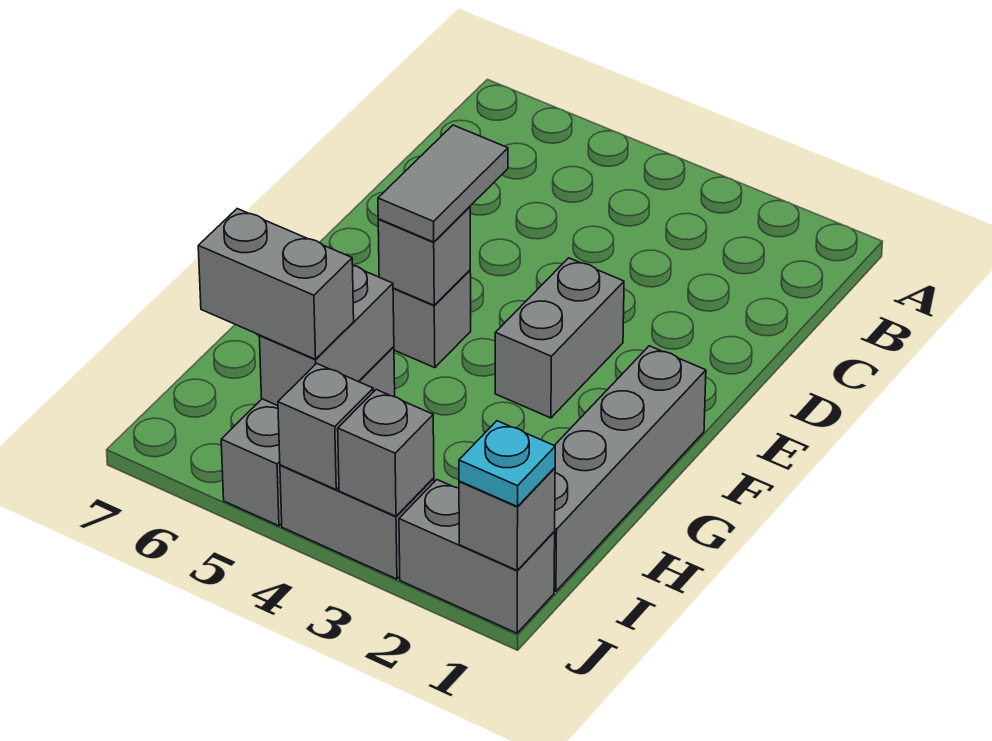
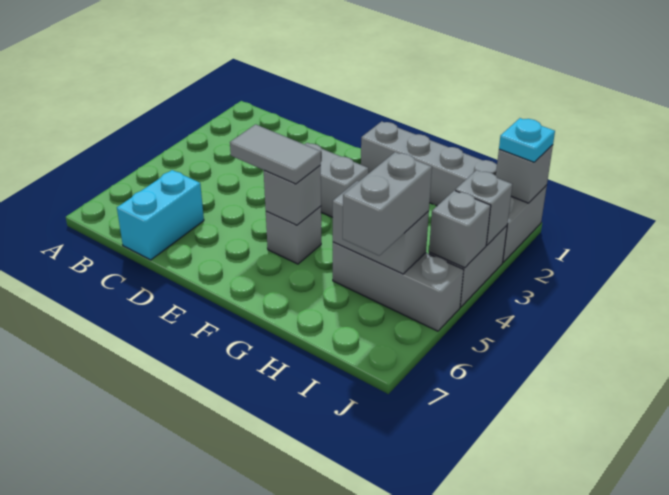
none -> cyan 1x2 brick [117,170,204,260]

